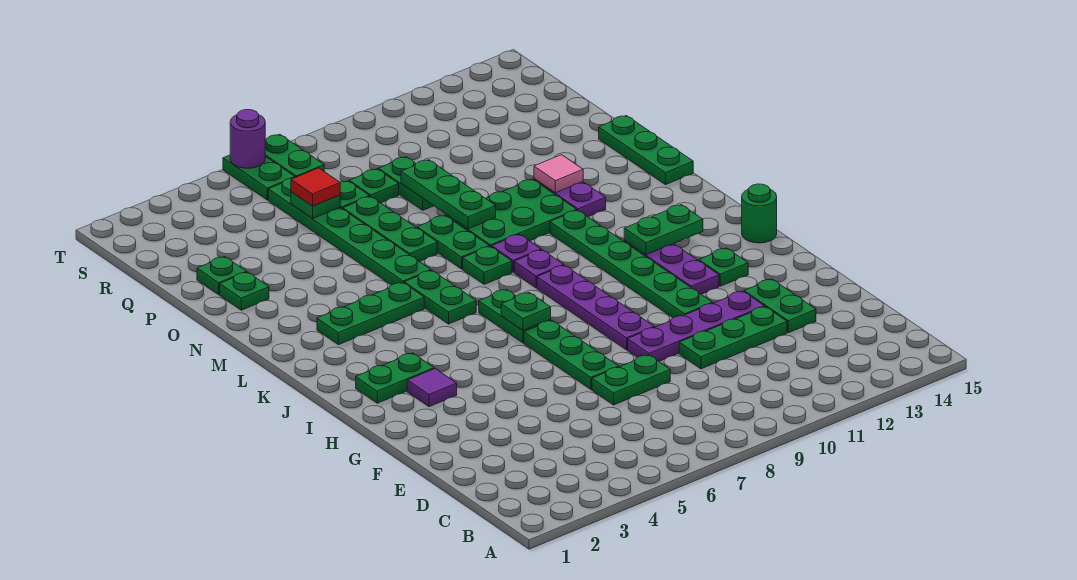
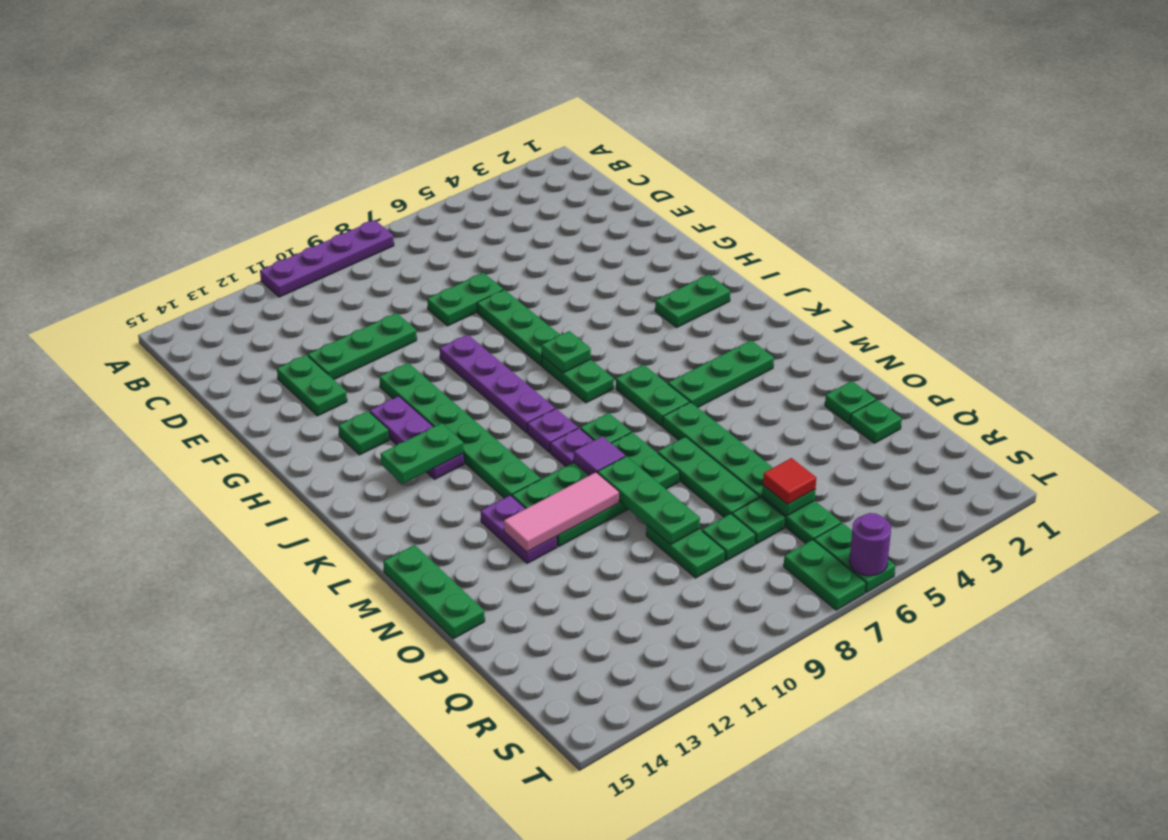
purple 1x4 plate [628,291,764,361] -> purple 1x4 plate moved to [260,220,394,297]
purple 1x1 tile [407,369,457,407] -> purple 1x1 tile moved to [574,436,625,476]
green 1x1 round brick [742,184,777,243] -> none
pink 1x1 tile [534,155,583,193] -> pink 1x3 tile [504,472,619,552]

